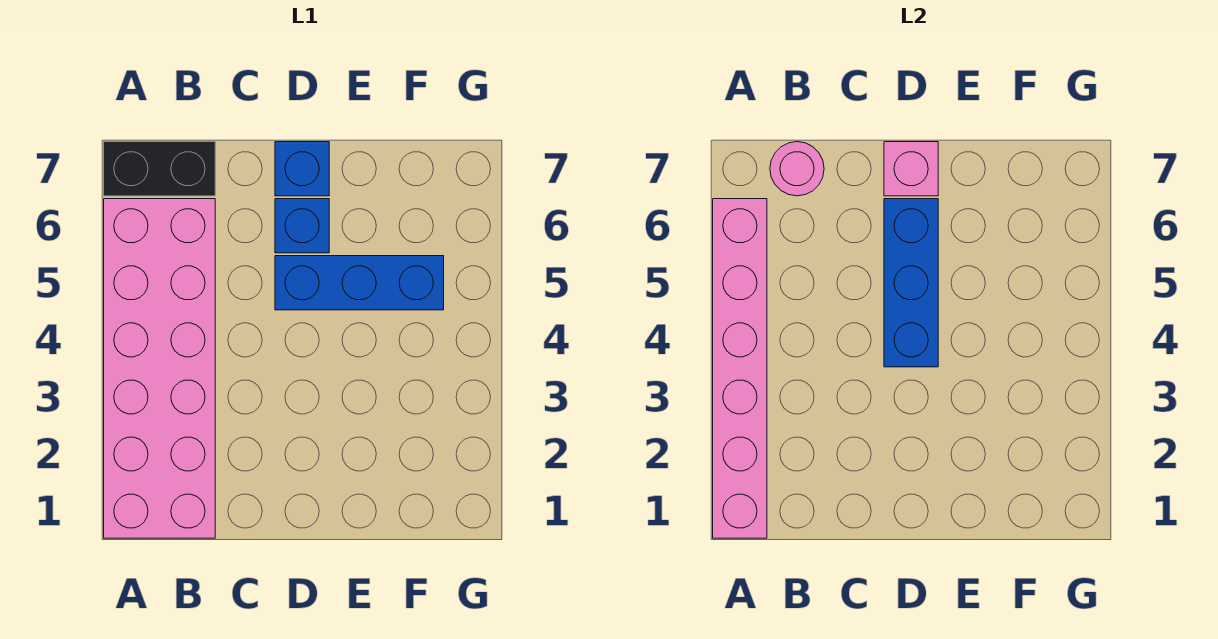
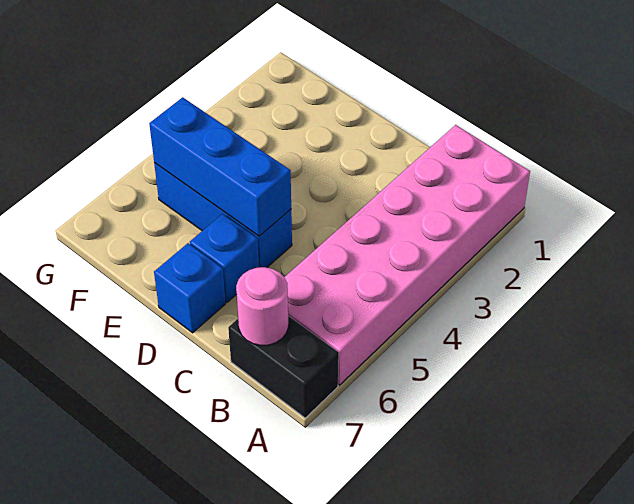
pink 1x6 brick [713,199,767,538] -> none
blue 1x3 brick [884,199,938,367] -> blue 1x3 brick turned to [149,97,291,236]
pink 1x1 brick [884,142,938,196] -> none

